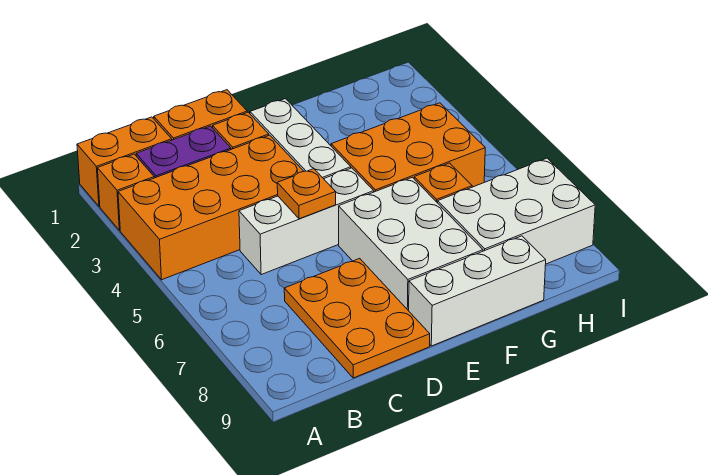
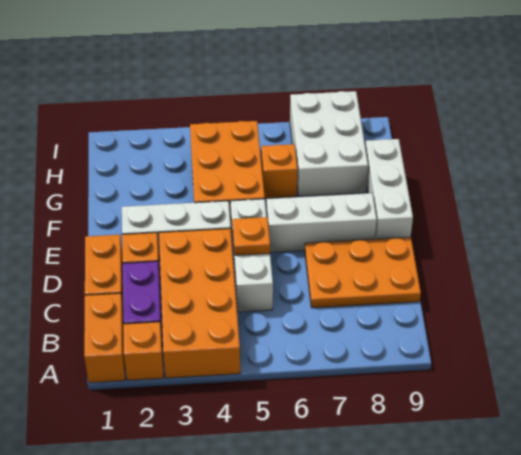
white 2x3 brick [339,177,483,311] -> white 1x3 brick [266,193,377,252]

